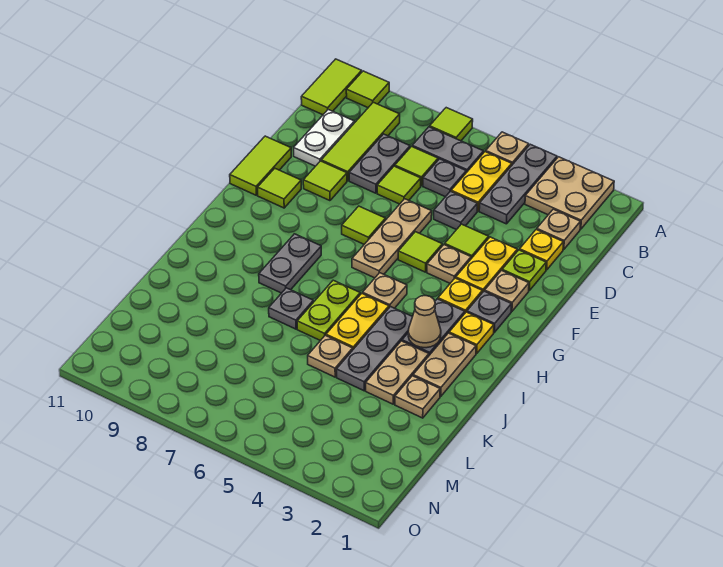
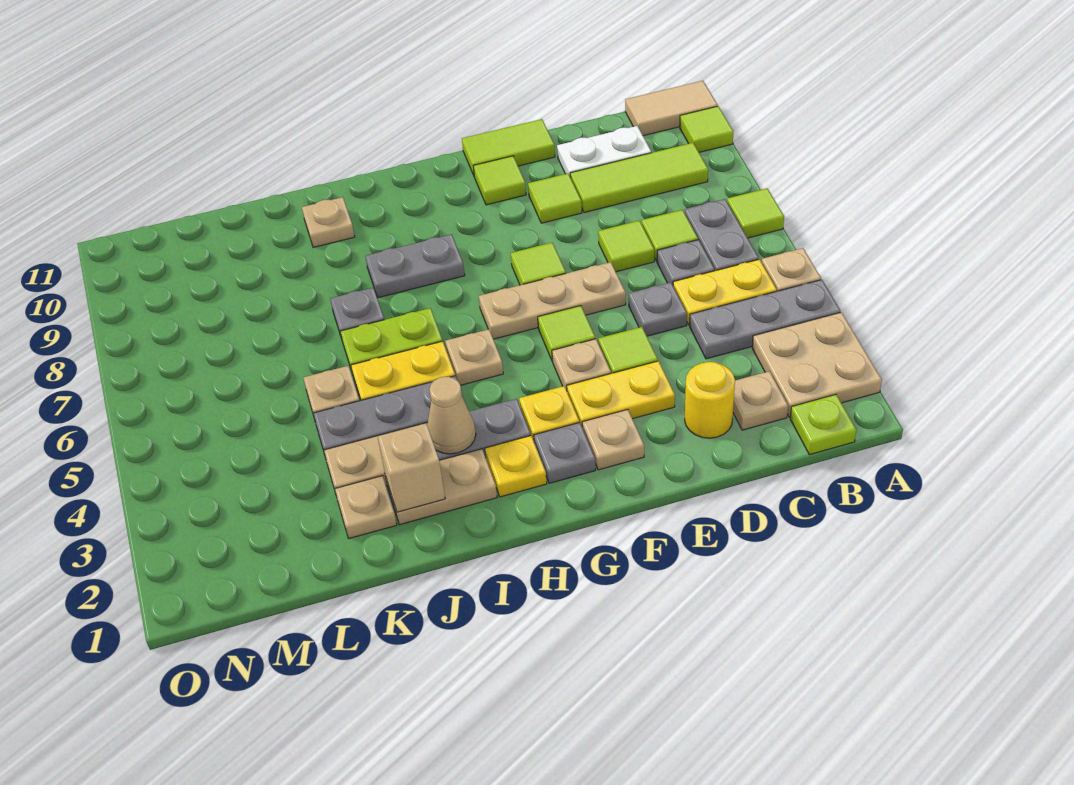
lime 1x2 tile [301,59,362,115] -> tan 1x2 tile [625,81,718,136]
grey 1x2 plate [349,134,410,193] -> none
yellow 1x1 plate [520,229,563,270] -> yellow 1x1 round brick [685,362,735,438]
lime 1x1 plate [502,250,546,290] -> lime 1x1 plate moved to [790,395,856,455]
none -> tan 1x1 brick [378,423,445,512]
none -> tan 1x1 plate [302,197,355,247]

